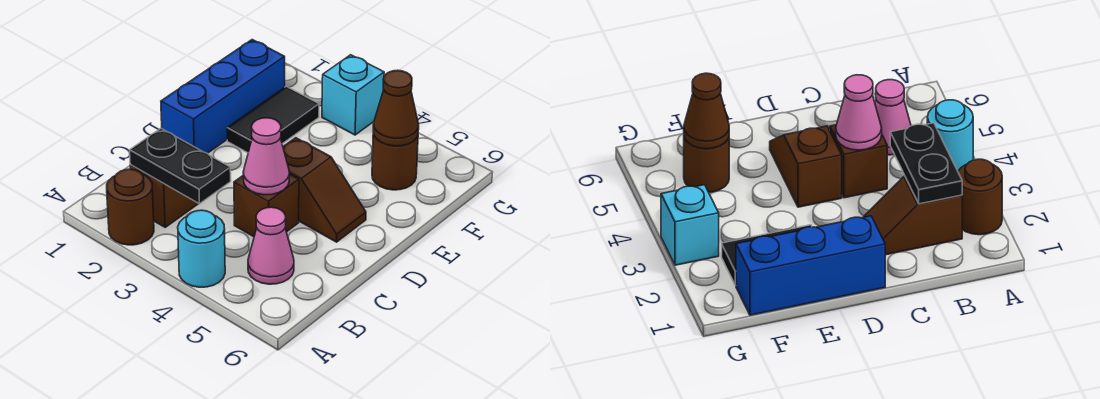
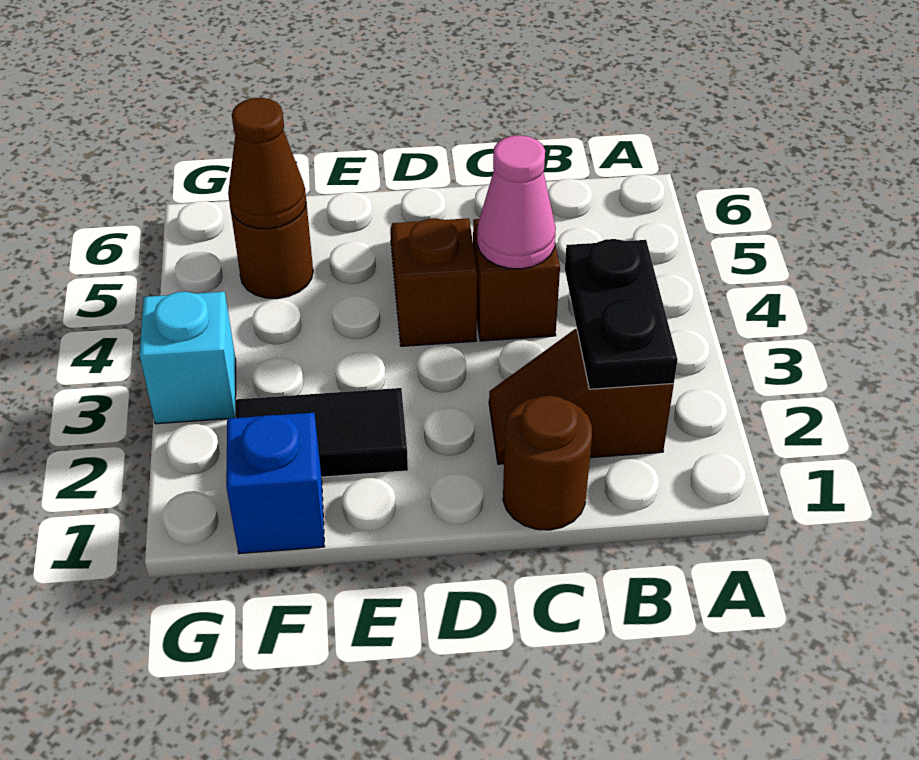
brown 1x1 round brick [107,169,154,245] -> brown 1x1 round brick moved to [503,396,592,530]
cyan 1x1 round brick [178,210,225,287] -> none
pink 1x1 cone [248,207,294,284] -> none
blue 1x3 brick [161,40,285,153] -> blue 1x1 brick [226,413,325,554]

